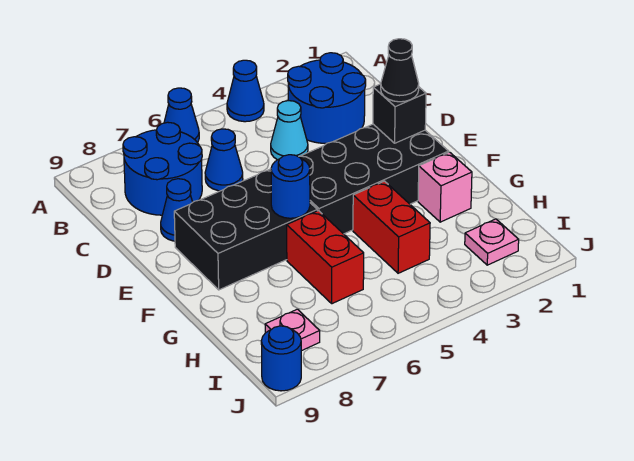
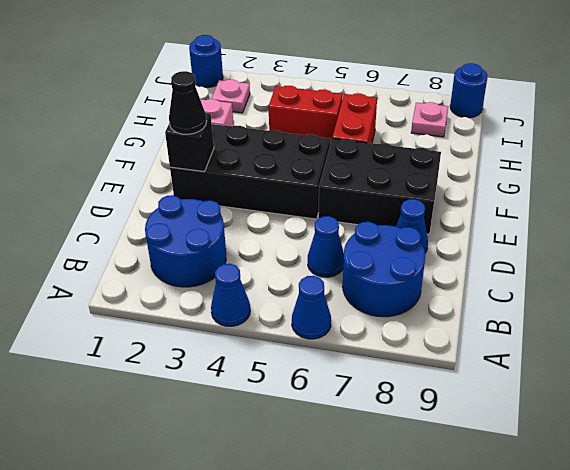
cyan 1x1 cone [271,101,308,160] -> none
blue 1x1 round brick [271,155,310,218] -> blue 1x1 round brick moved to [189,35,223,87]
red 1x2 brick [353,181,430,273] -> red 1x2 brick turned to [268,86,342,144]

